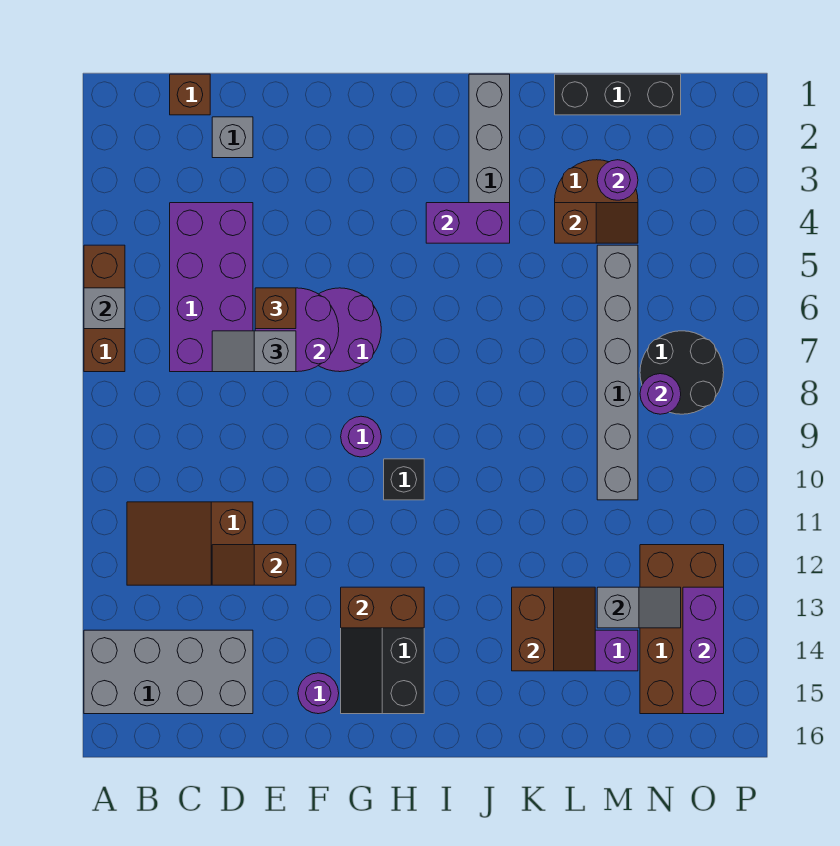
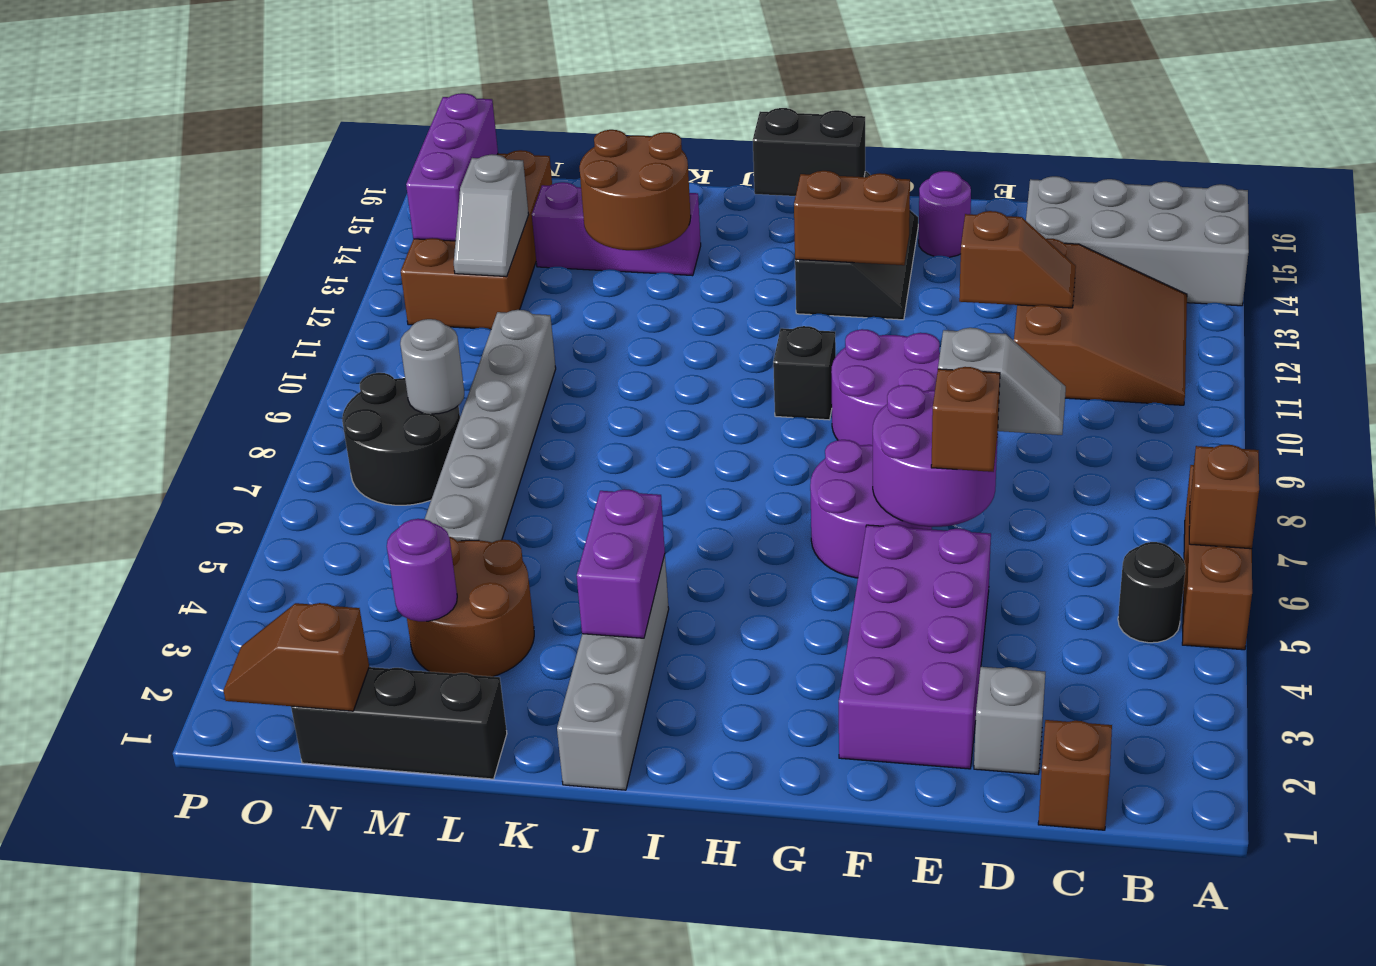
grey 1x1 brick [84,288,125,329] -> brown 1x1 brick [1189,445,1259,549]
none -> black 1x1 round brick [1118,542,1186,643]
brown 2x3 slope [127,502,253,585] -> brown 3x3 slope [1014,238,1187,405]
purple 2x4 brick [170,203,253,372] -> purple 2x4 brick moved to [839,524,991,769]
purple 1x1 round brick [341,416,381,457] -> purple 2x2 round brick [831,329,940,445]
none -> black 1x2 brick [753,108,865,196]
purple 1x2 brick [426,203,510,243] -> purple 1x2 brick turned to [577,489,665,638]
brown 2x2 slope [512,587,595,671] -> brown 2x2 round brick [579,130,691,250]
brown 1x2 slope [555,203,638,243] -> brown 1x2 slope moved to [223,603,369,711]
grey 1x2 slope [597,587,681,628] -> grey 1x2 slope turned to [454,154,529,277]
purple 1x1 round brick [640,374,681,414] -> grey 1x1 round brick [400,319,464,414]

